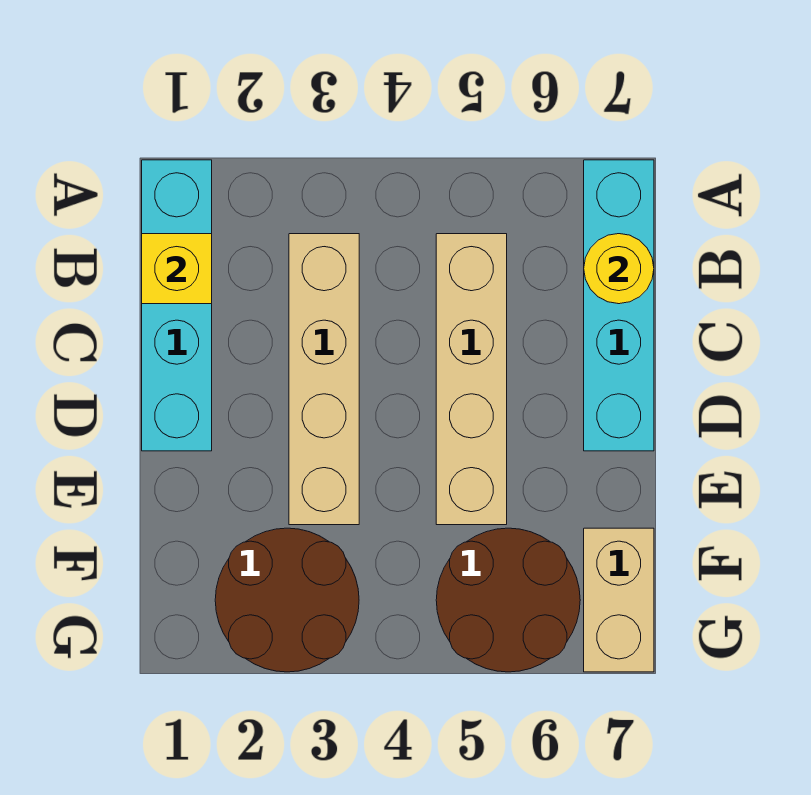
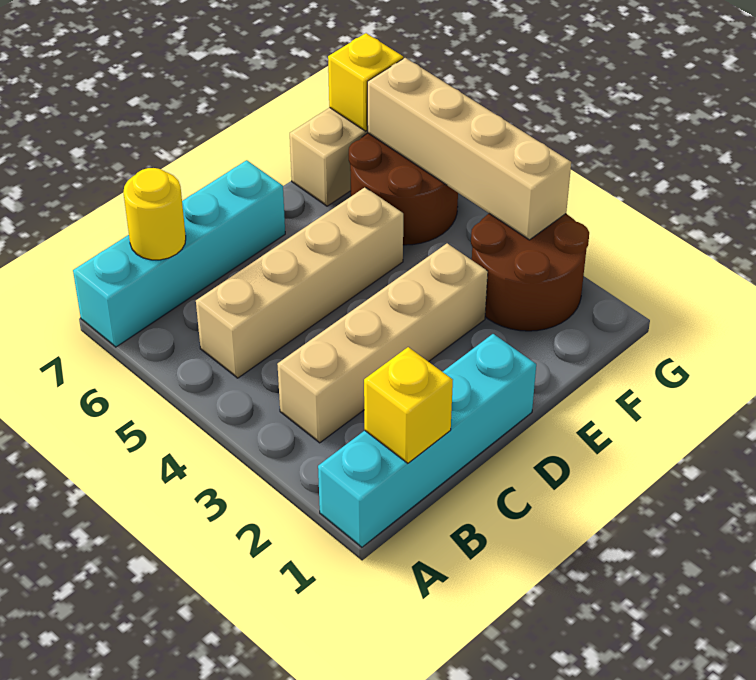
none -> tan 1x4 brick [367,58,571,240]
none -> yellow 1x1 brick [328,33,403,131]

